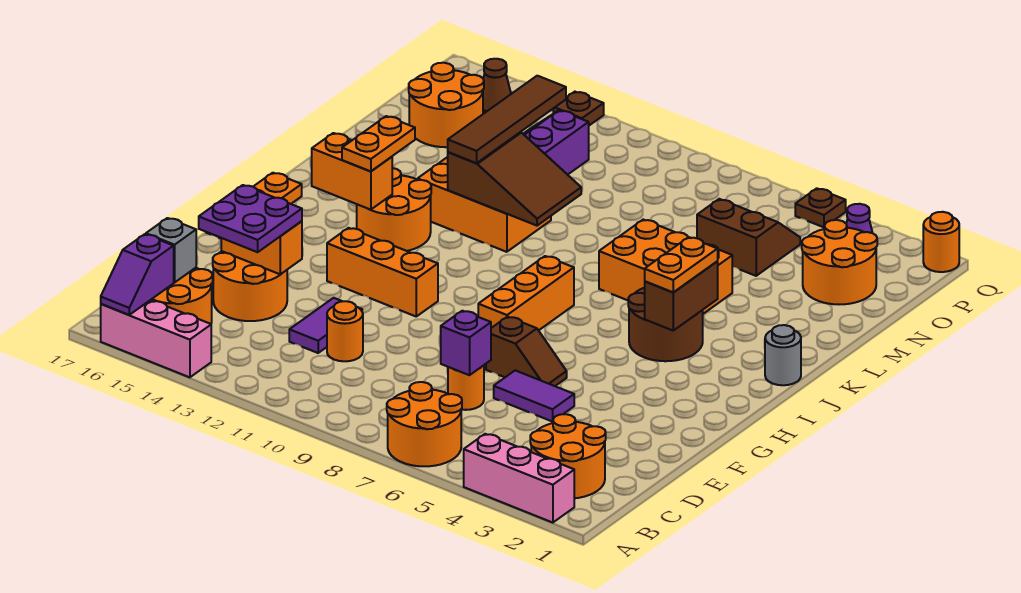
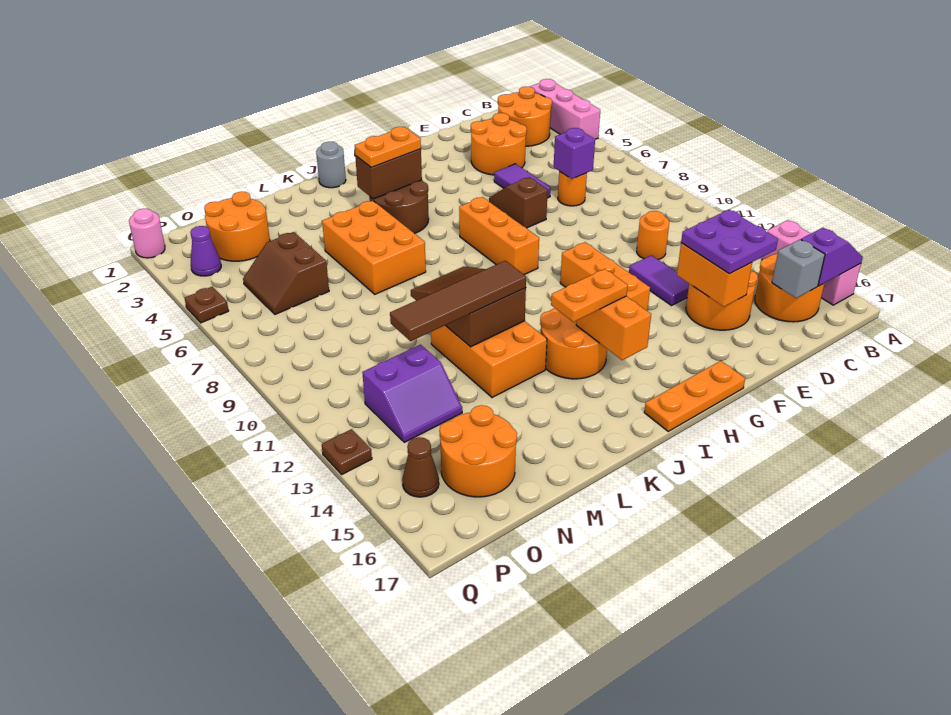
orange 2x2 round brick [387,382,462,466] -> orange 2x2 round brick moved to [471,113,527,175]
purple 1x2 tile [289,298,362,353] -> purple 1x2 tile turned to [629,255,689,306]
orange 1x3 brick [478,256,574,330] -> orange 1x3 brick turned to [459,197,539,275]
orange 1x1 round brick [923,212,959,272] -> pink 1x1 round brick [129,209,165,258]

